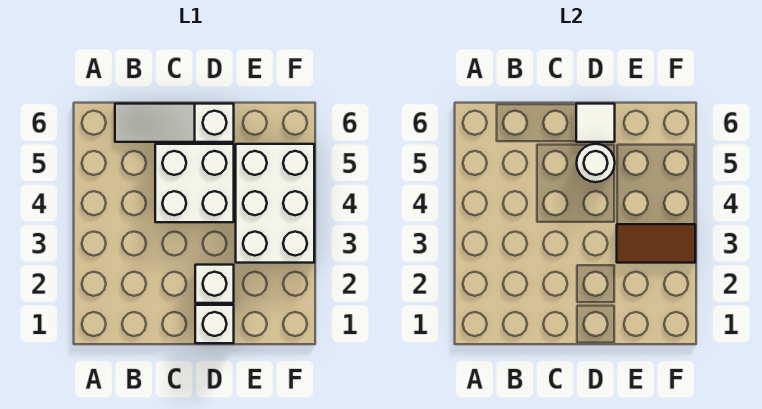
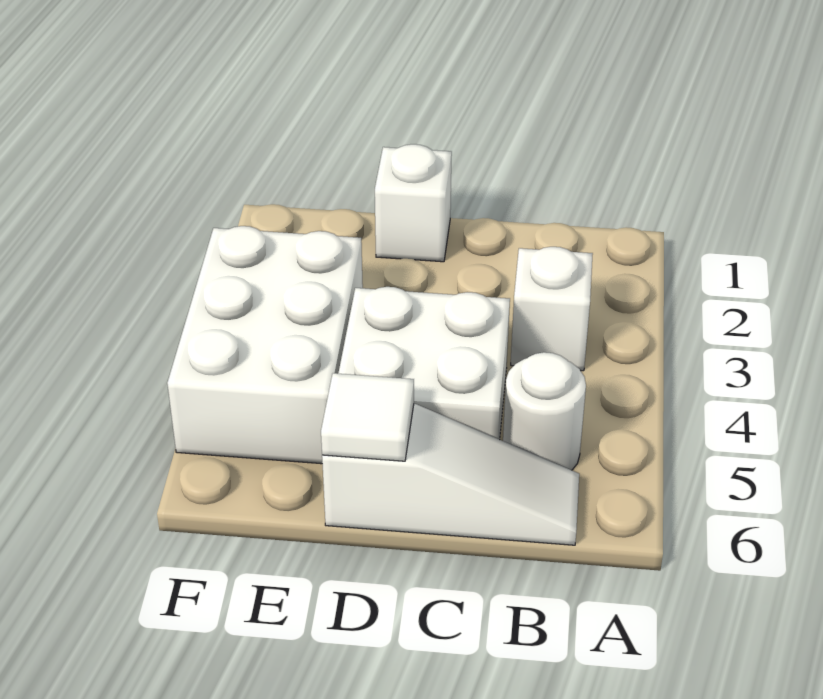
white 1x1 brick [195,265,234,303] -> white 1x1 brick moved to [511,247,593,371]
white 1x1 round brick [577,144,615,182] -> white 1x1 round brick moved to [503,352,586,470]
brown 1x2 tile [617,224,695,263] -> none

